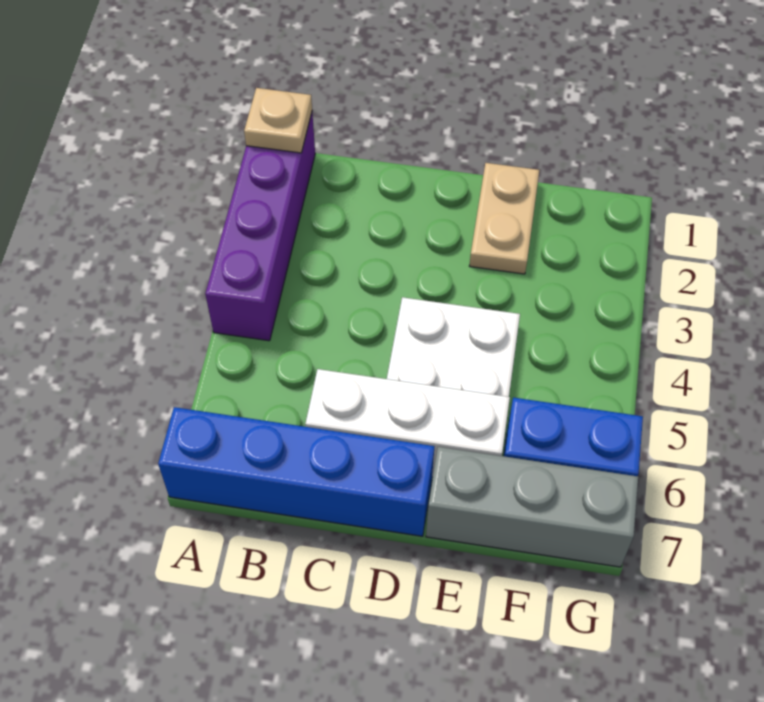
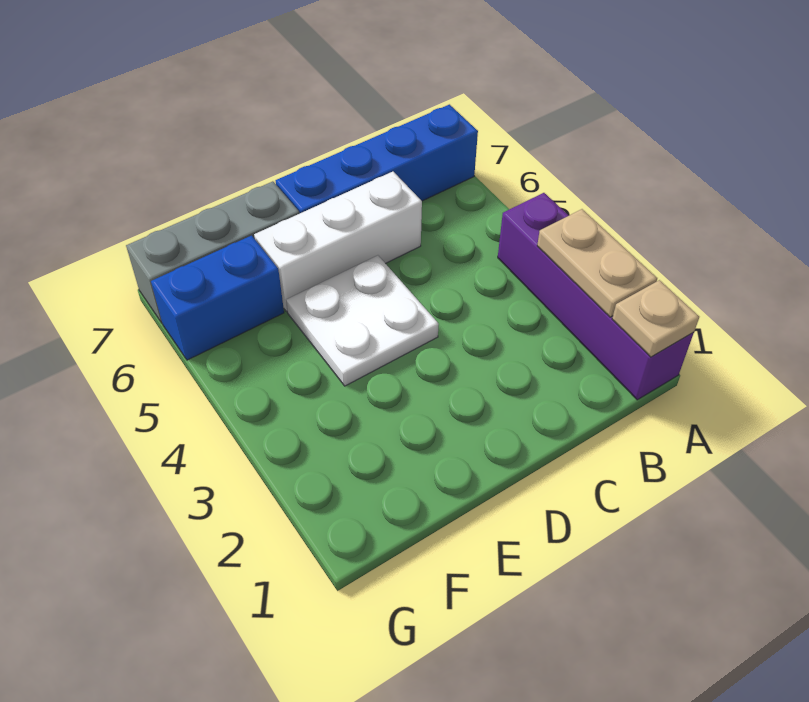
tan 1x2 plate [470,163,539,274] -> tan 1x2 plate moved to [537,209,657,317]

